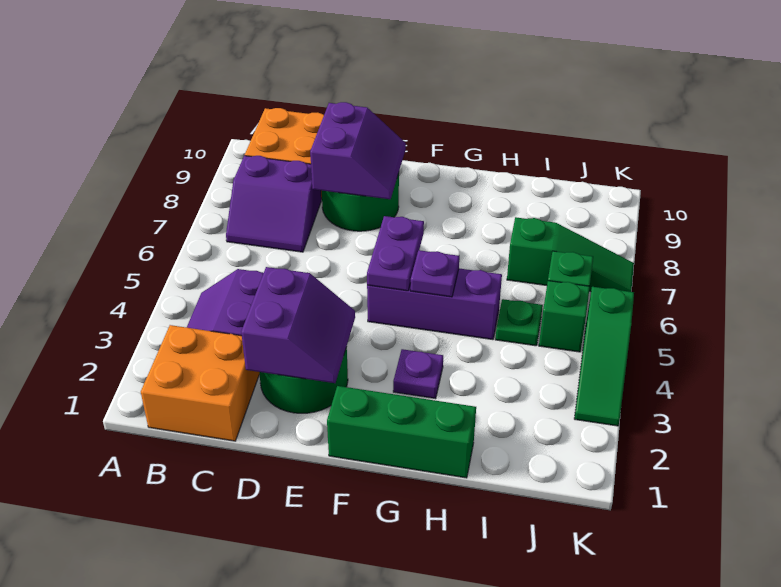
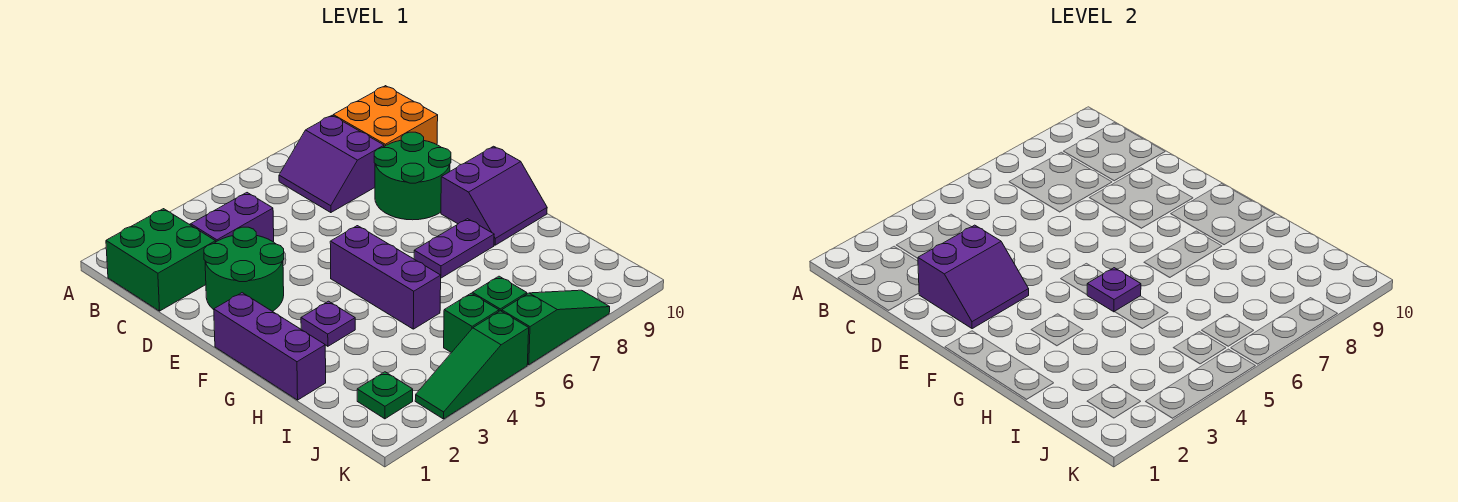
orange 2x2 brick [141,325,259,441] -> green 2x2 brick [106,209,216,311]
purple 2x2 slope [310,102,406,199] -> purple 2x2 slope moved to [441,146,547,245]
green 1x3 brick [327,386,476,478] -> purple 1x3 brick [214,293,326,400]
purple 1x2 plate [367,216,424,291] -> purple 1x2 plate moved to [414,219,494,278]
green 1x1 plate [495,299,543,346] -> green 1x1 plate moved to [357,372,413,419]
green 1x3 slope [507,217,634,292] -> green 1x3 slope turned to [502,290,610,365]

